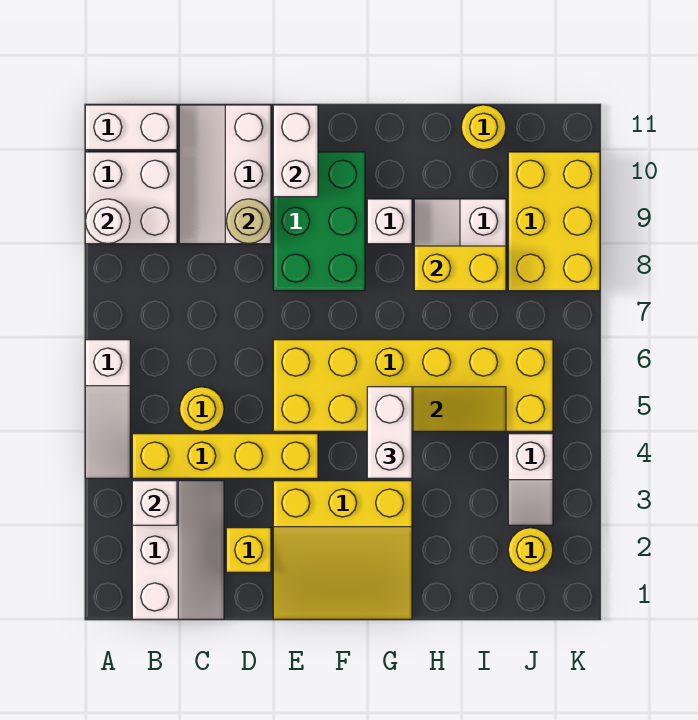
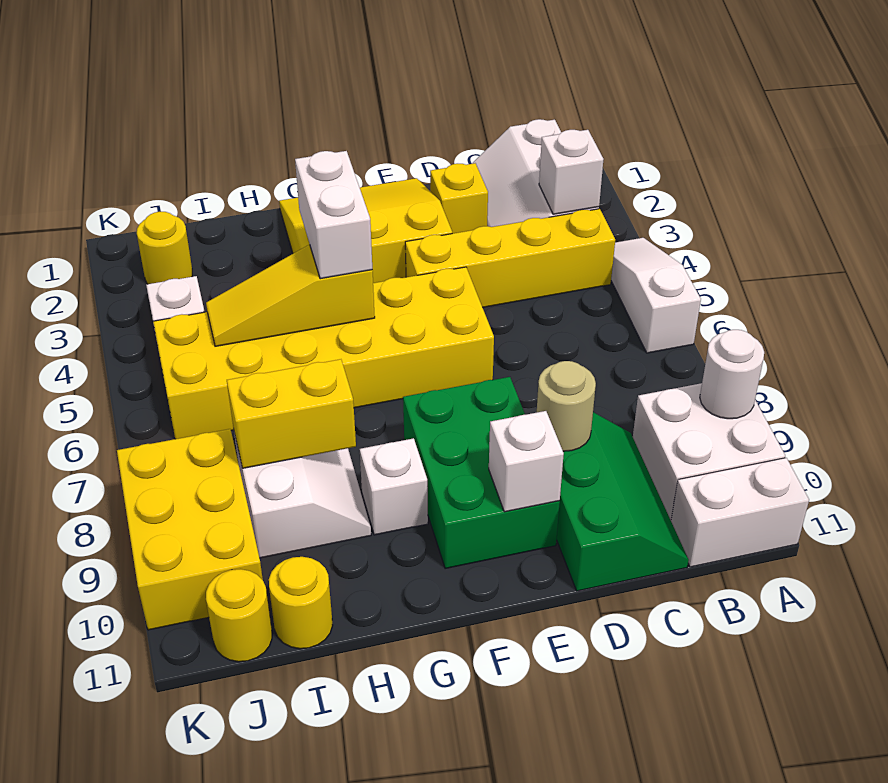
yellow 1x1 round brick [179,387,224,431] -> yellow 1x1 round brick moved to [206,569,272,662]
white 2x3 slope [179,105,271,244] -> green 2x3 slope [557,412,689,591]
white 1x2 brick [273,105,318,197] -> white 1x1 brick [489,411,564,512]

